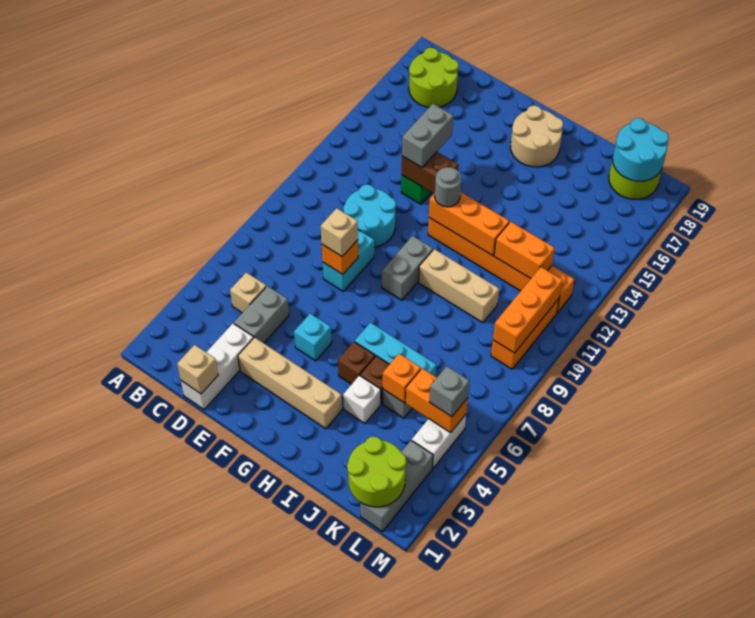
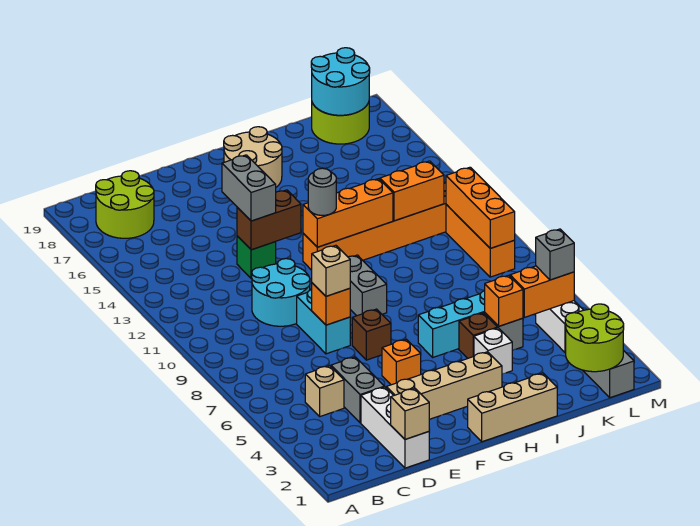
cyan 1x1 brick [294,314,332,361] -> orange 1x1 brick [382,339,421,385]
brown 1x1 brick [338,342,375,384] -> brown 1x1 brick moved to [352,309,391,360]
tan 1x3 brick [419,249,499,323] -> tan 1x3 brick moved to [468,373,557,442]

